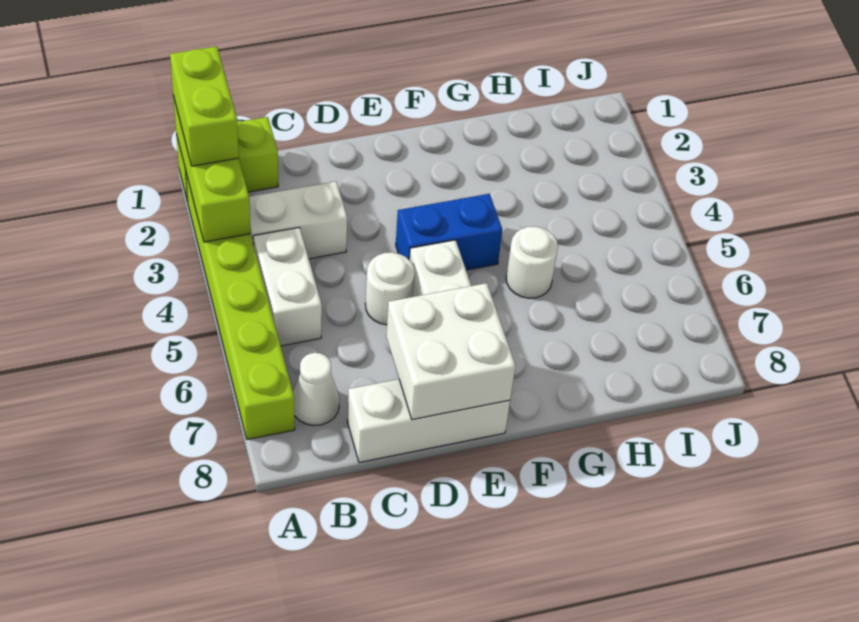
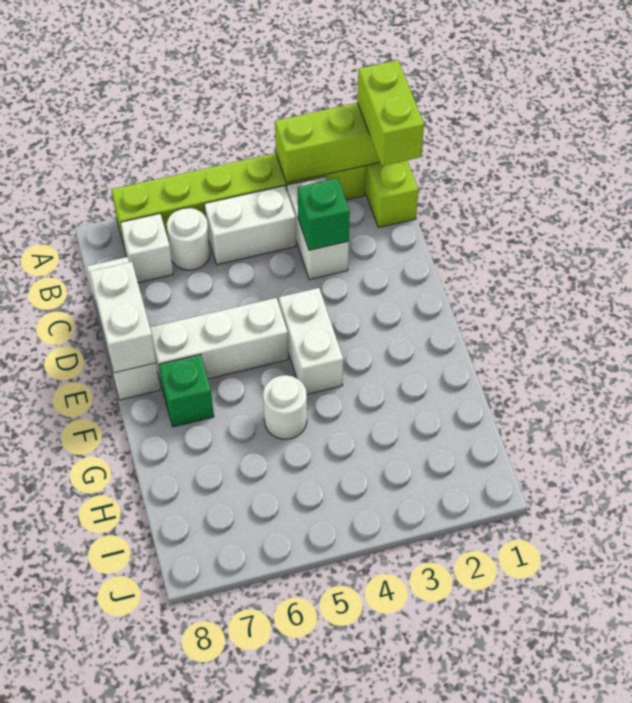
lime 1x2 brick [170,46,239,166] -> lime 1x2 brick turned to [357,60,424,166]
white 1x1 cone [293,353,339,425] -> white 1x1 brick [120,214,173,283]
none -> green 1x1 brick [298,178,350,250]
white 1x1 round brick [365,252,415,325] -> white 1x1 round brick moved to [167,208,210,270]
white 2x2 brick [386,283,515,420] -> white 1x2 brick [90,262,156,373]
blue 1x2 brick [396,194,502,270] -> white 1x2 brick [279,288,343,394]
none -> green 1x1 brick [159,355,214,427]

